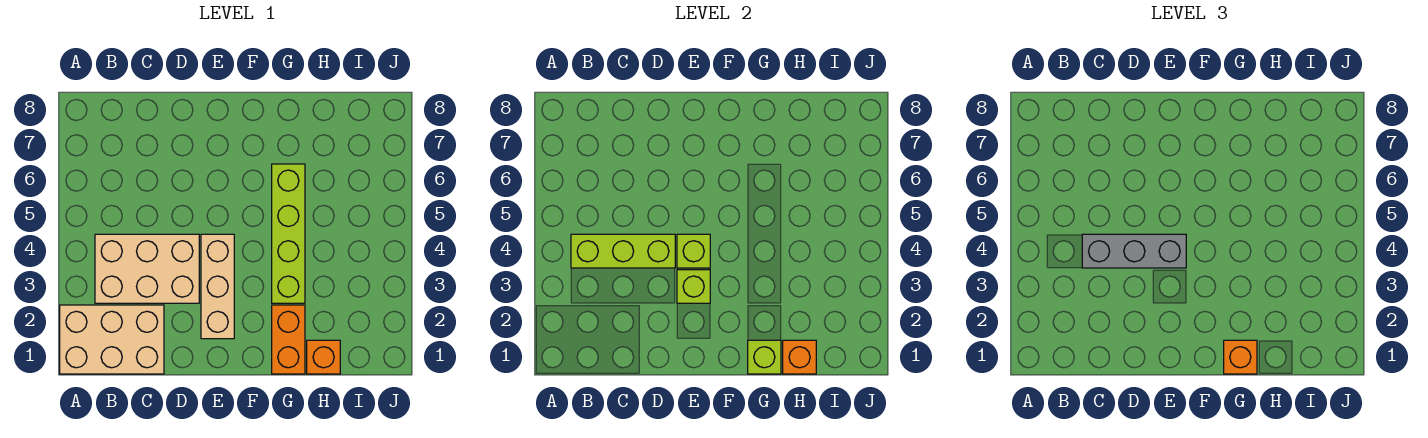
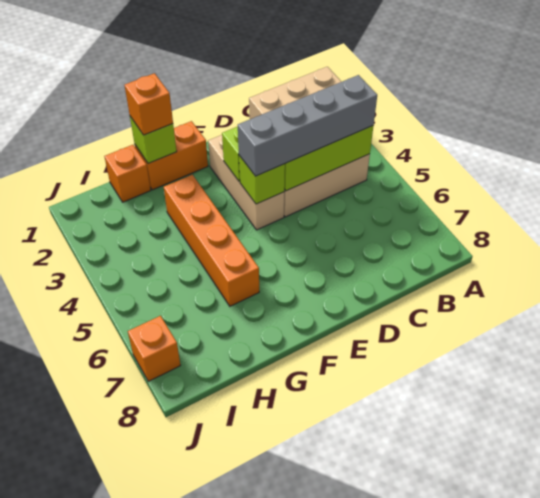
grey 1x3 brick [1082,234,1186,268] -> grey 1x4 brick [238,75,377,176]
orange 1x2 brick [272,305,305,374] -> orange 1x2 brick turned to [135,121,208,190]
lime 1x4 brick [272,164,305,303] -> orange 1x4 brick [164,175,259,306]
orange 1x1 brick [783,340,816,374] -> orange 1x1 brick moved to [128,316,181,381]

